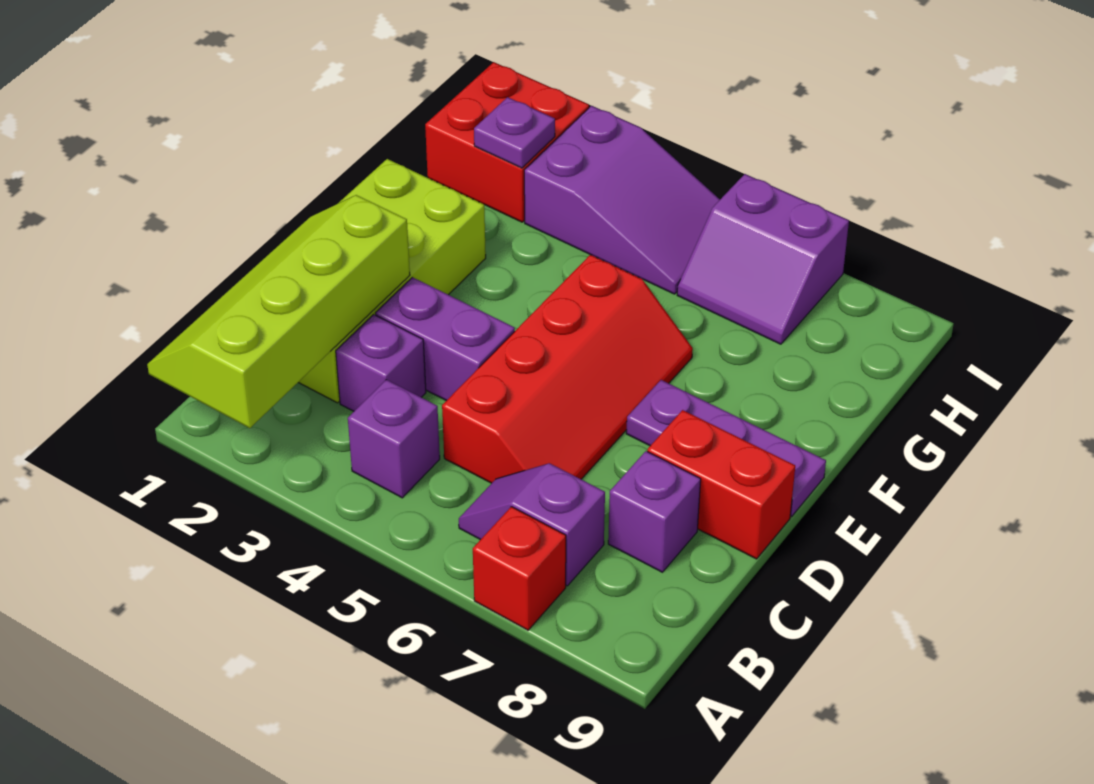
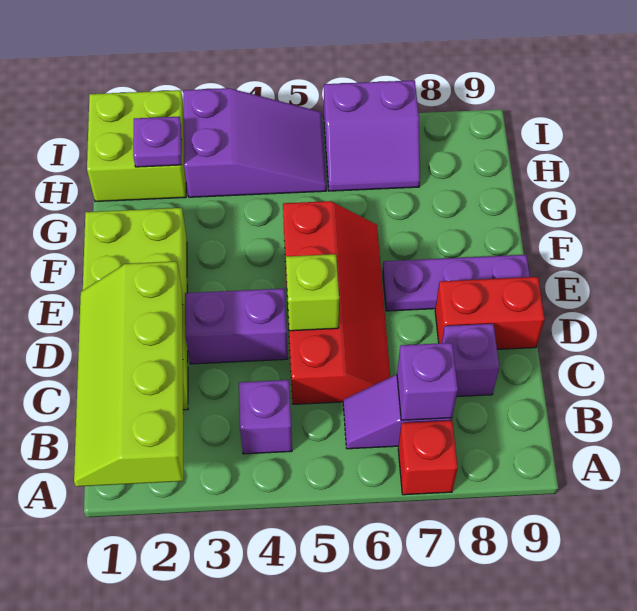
purple 1x1 brick [336,314,426,411] -> purple 1x1 brick moved to [397,343,458,420]
none -> lime 1x1 brick [286,254,339,331]
red 2x2 brick [425,62,589,222] -> lime 2x2 brick [87,90,186,202]

